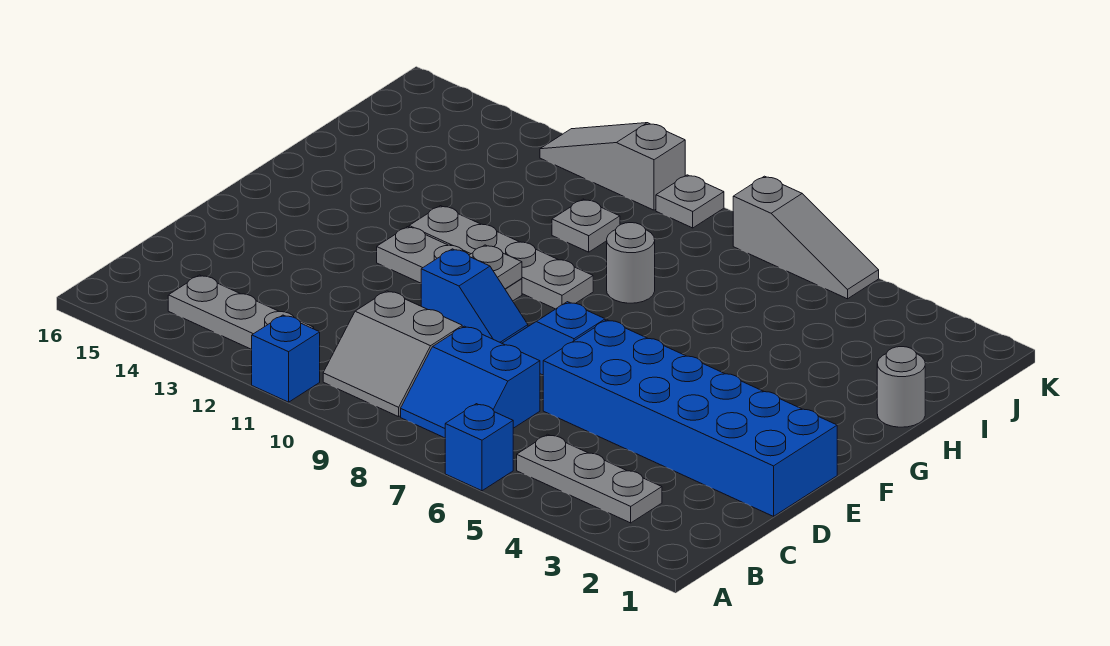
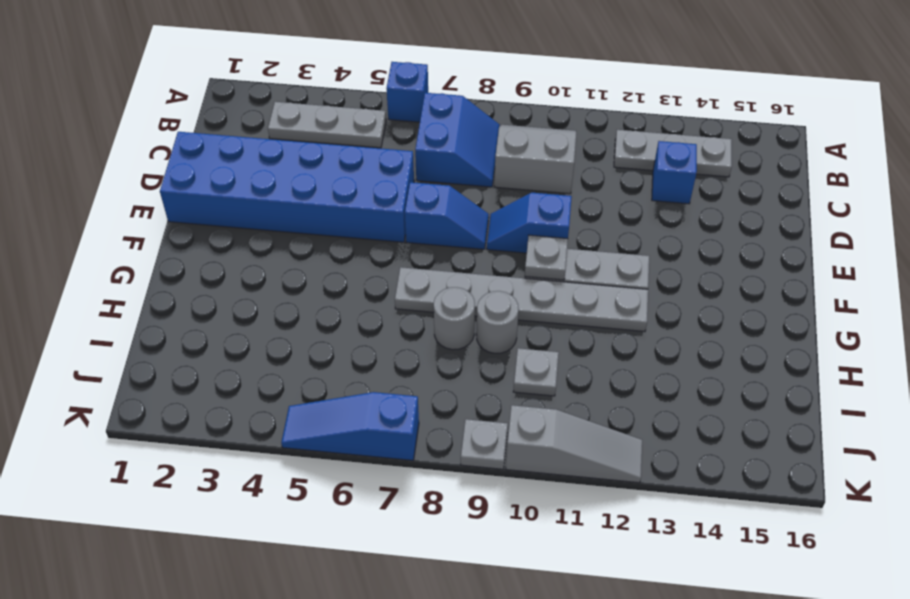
blue 1x1 brick [252,315,320,402] -> blue 1x1 brick moved to [652,141,697,204]
blue 2x2 slope [401,326,540,438] -> blue 2x2 slope turned to [415,93,500,187]
grey 1x4 plate [409,206,593,309] -> grey 1x6 plate [395,267,648,332]
grey 1x1 round brick [877,347,925,427] -> grey 1x1 round brick moved to [476,291,519,353]
grey 1x3 slope [733,176,879,299] -> blue 1x3 slope [281,392,419,461]

